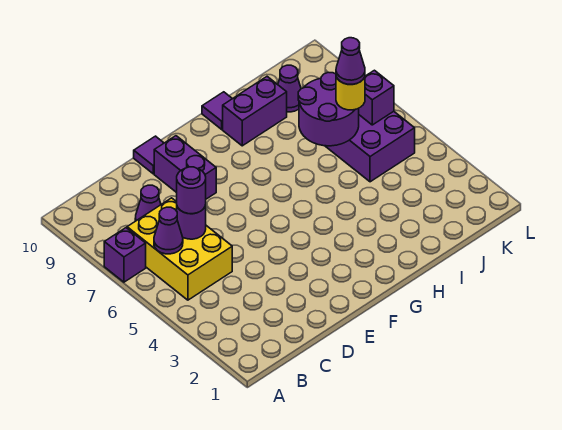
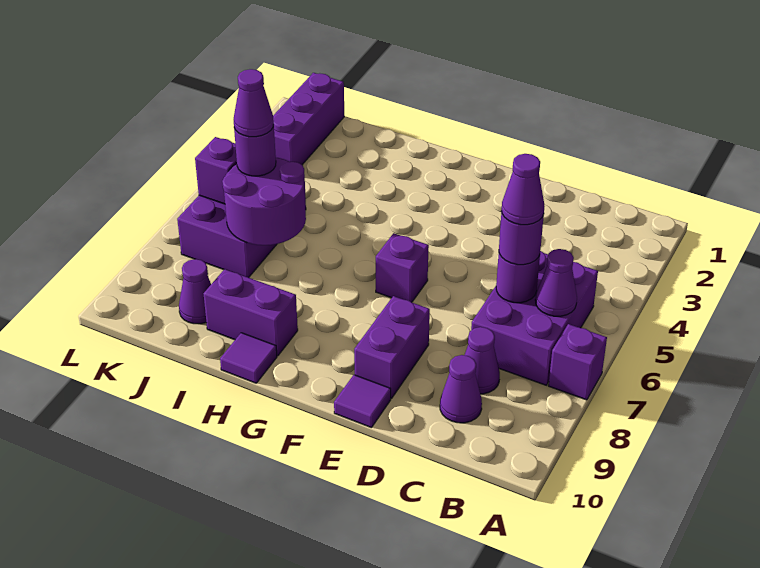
yellow 2x3 brick [127,198,232,300] -> purple 2x3 brick [471,251,598,385]
none -> purple 1x1 cone [502,154,544,225]
none -> purple 1x1 cone [440,355,482,423]
none -> purple 1x1 brick [376,233,429,302]
yellow 1x1 round brick [336,77,365,110] -> purple 1x1 round brick [234,125,276,176]
none -> purple 1x3 brick [273,73,344,165]

